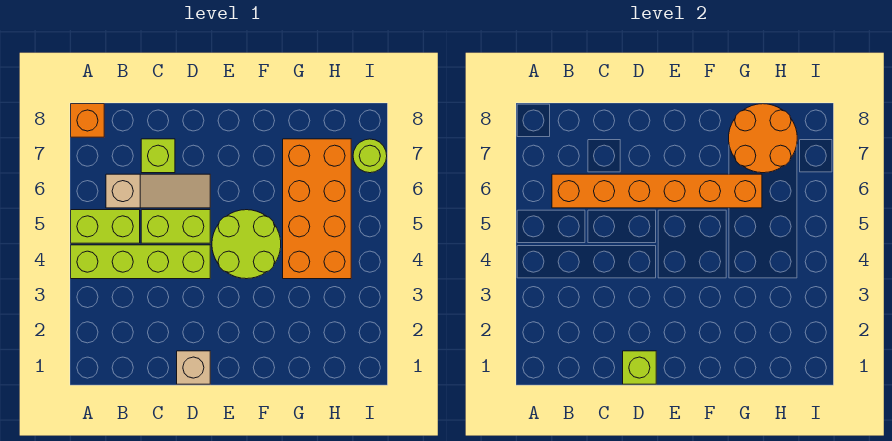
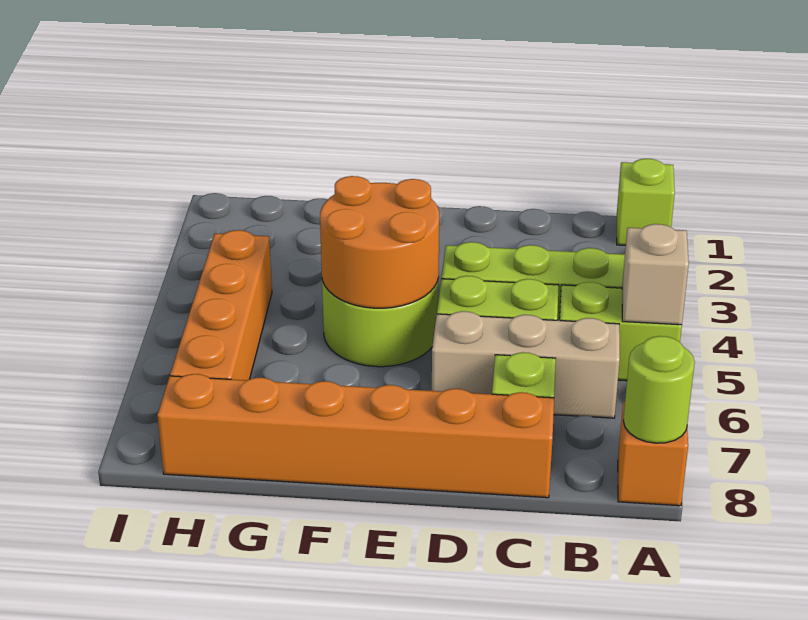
tan 1x3 slope [106,174,210,208] -> tan 1x3 brick [432,311,620,418]
orange 1x6 brick [552,174,762,208] -> orange 1x6 brick moved to [157,374,554,498]
tan 1x1 brick [177,351,210,384] -> tan 1x1 brick moved to [622,224,689,325]
lime 1x1 brick [623,351,656,384] -> lime 1x1 brick moved to [617,159,675,245]
orange 2x4 brick [283,139,351,279] -> orange 1x4 brick [170,230,272,380]
orange 2x2 round brick [729,104,797,173] -> orange 2x2 round brick moved to [320,176,439,308]
lime 1x1 round brick [353,139,387,173] -> lime 1x1 round brick moved to [623,336,695,443]

